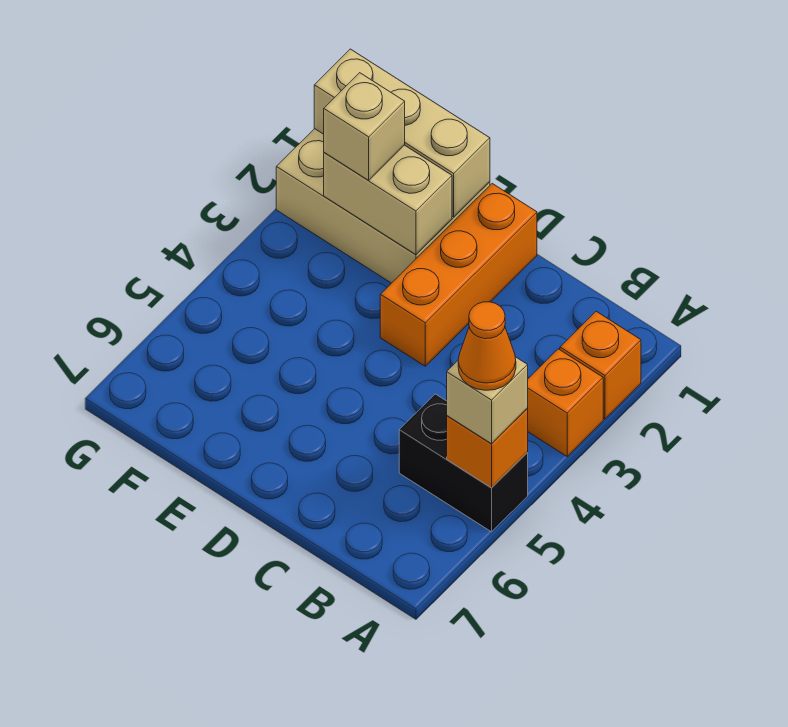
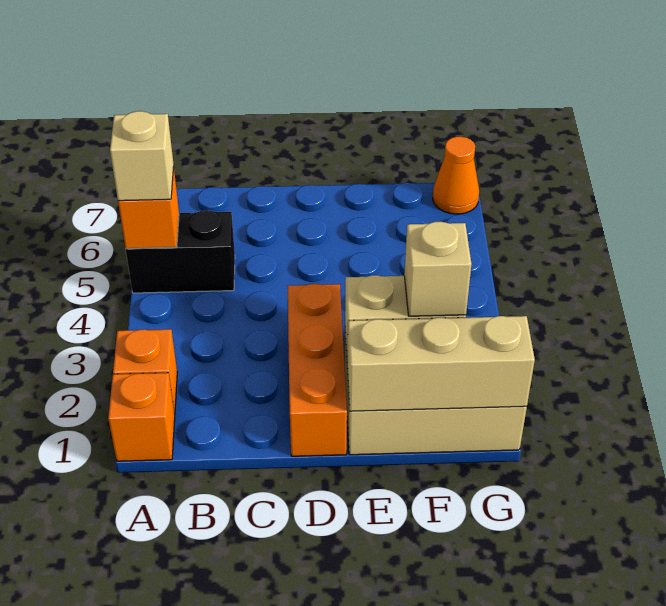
orange 1x1 brick [527,349,603,456] -> orange 1x1 brick moved to [108,373,175,461]
orange 1x1 cone [458,302,516,390] -> orange 1x1 cone moved to [433,137,479,214]

